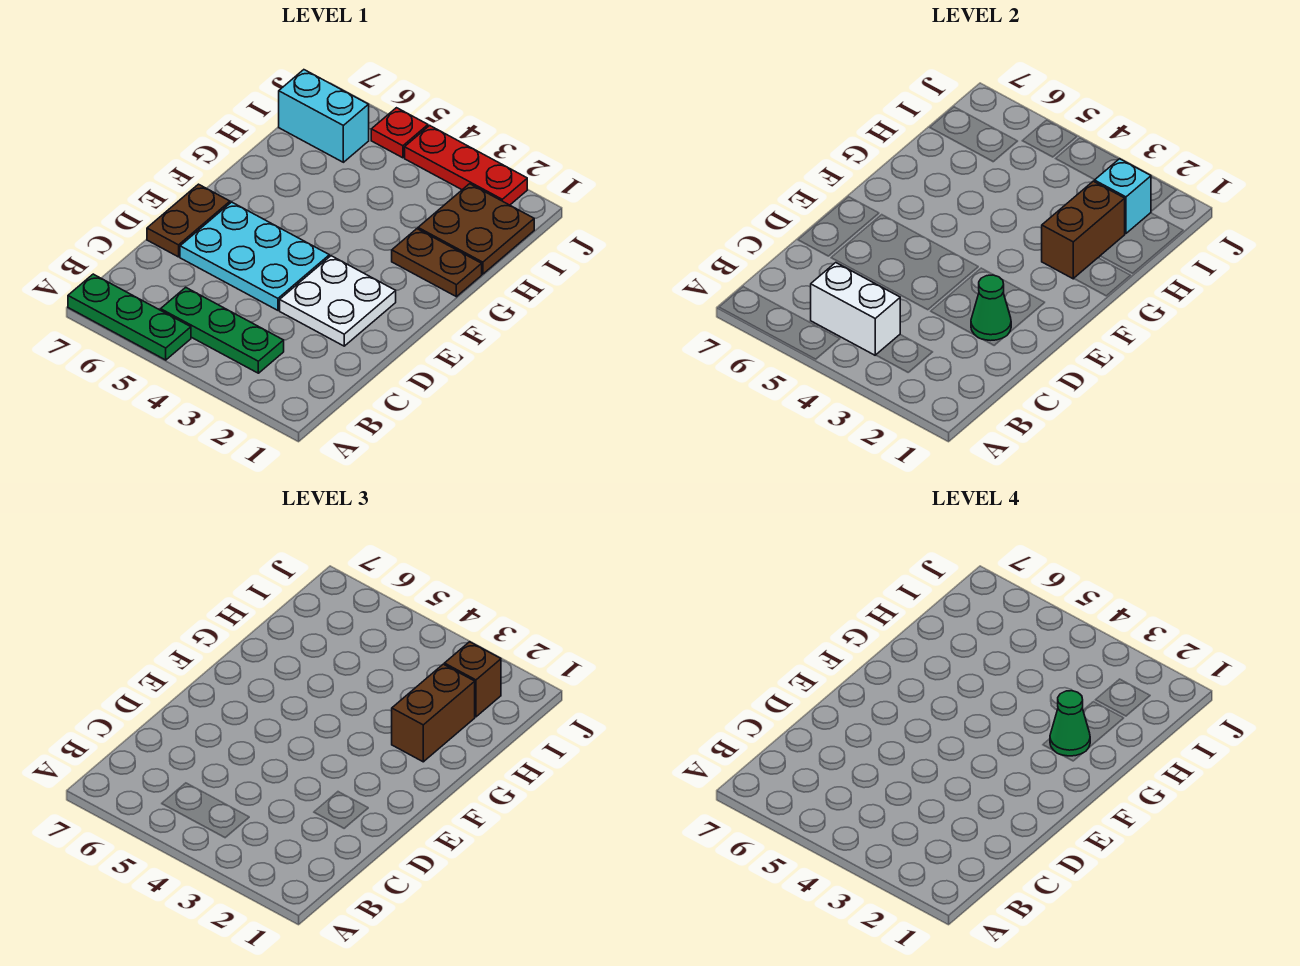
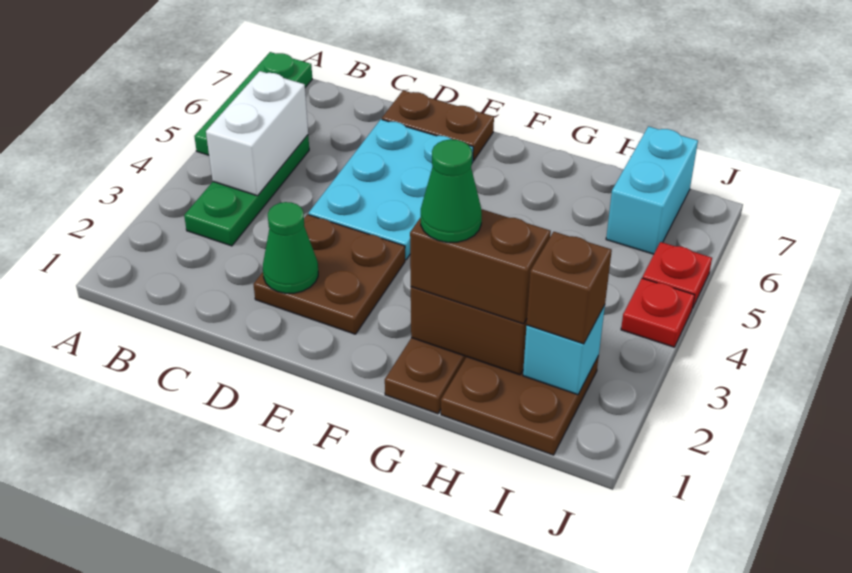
white 2x2 plate [280,256,396,346] -> brown 2x2 plate [253,214,405,334]
red 1x3 plate [405,125,527,205] -> red 1x1 plate [621,278,695,347]

